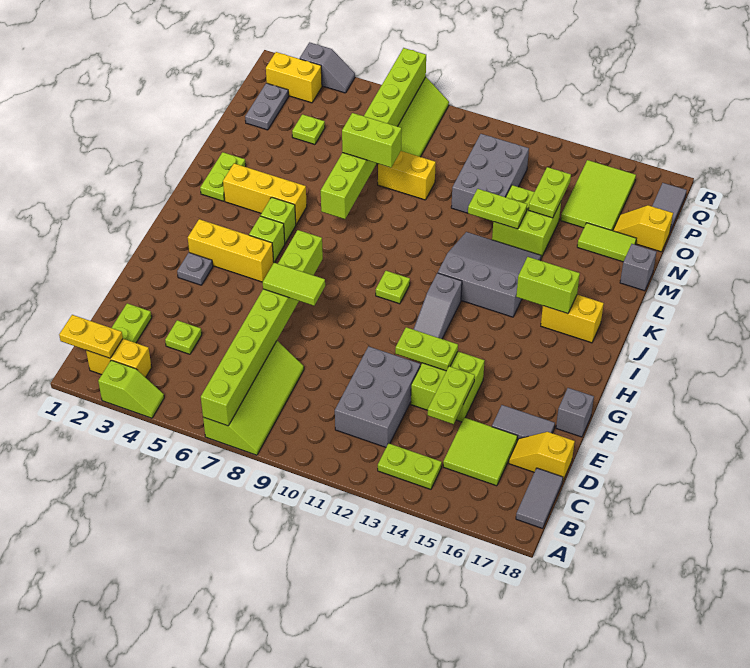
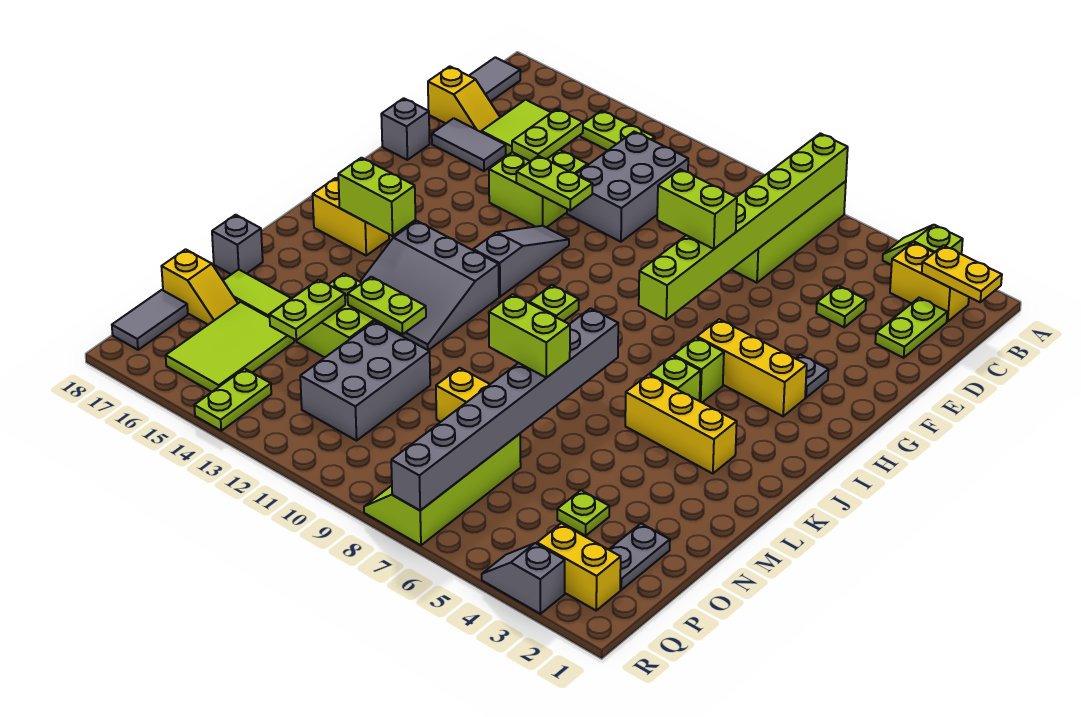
lime 1x2 tile [263,263,325,306] -> lime 1x2 brick [657,169,737,249]
lime 1x2 plate [200,152,246,201] -> lime 1x2 plate moved to [194,369,271,431]
lime 1x8 brick [321,48,426,219] -> grey 1x8 brick [391,308,618,510]

